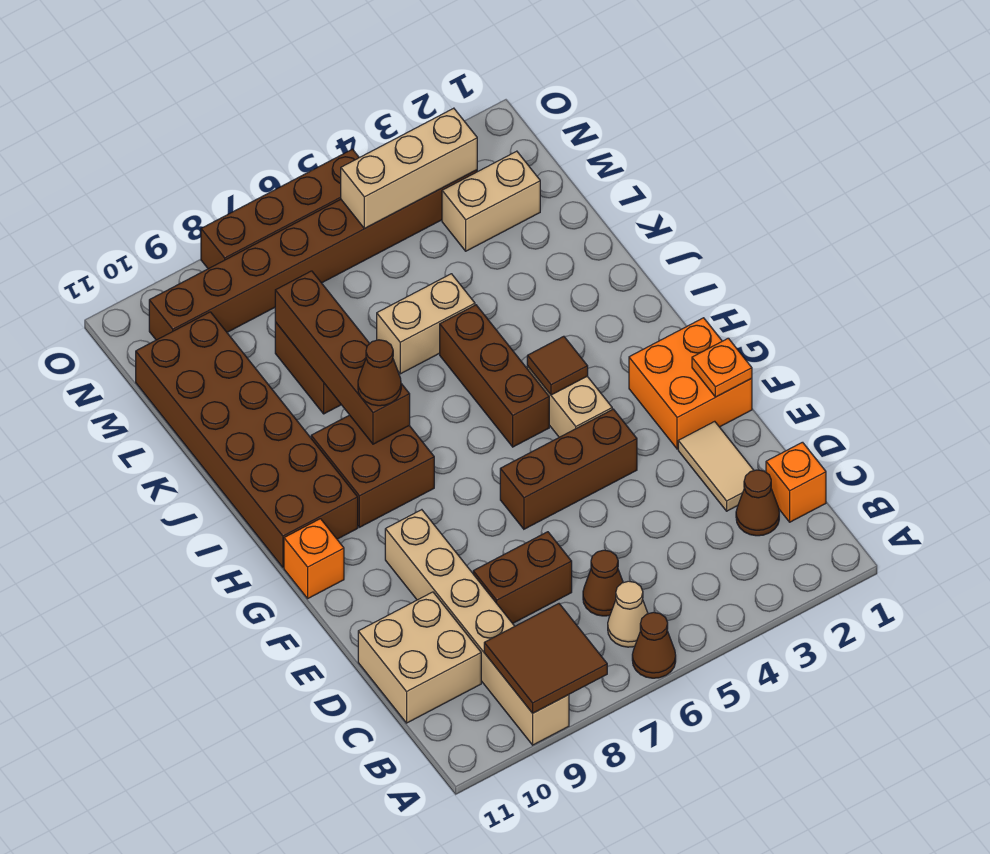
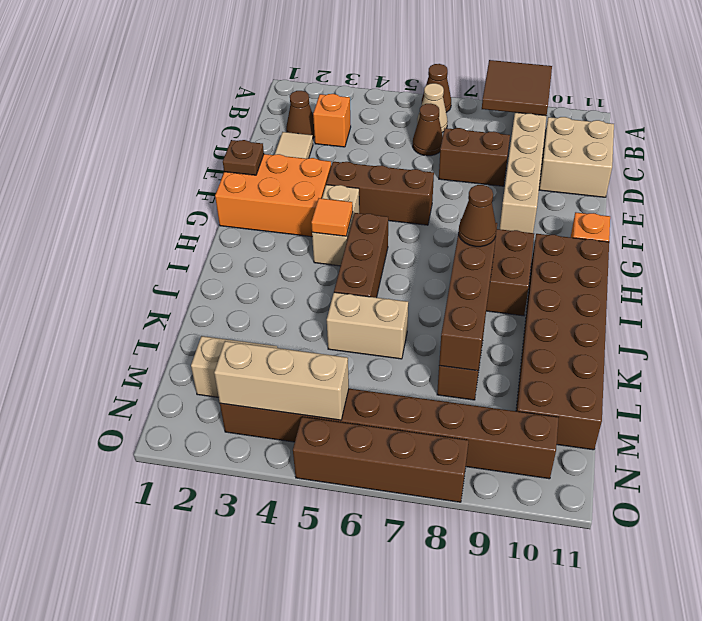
orange 1x1 brick [766,442,826,522] -> orange 1x1 brick moved to [313,94,351,147]
orange 2x2 brick [629,318,752,449] -> orange 2x3 brick [215,154,331,237]
orange 1x1 plate [692,338,752,397] -> brown 1x1 plate [223,140,264,175]
brown 1x1 tile [527,336,588,395] -> orange 1x1 tile [311,198,353,236]

